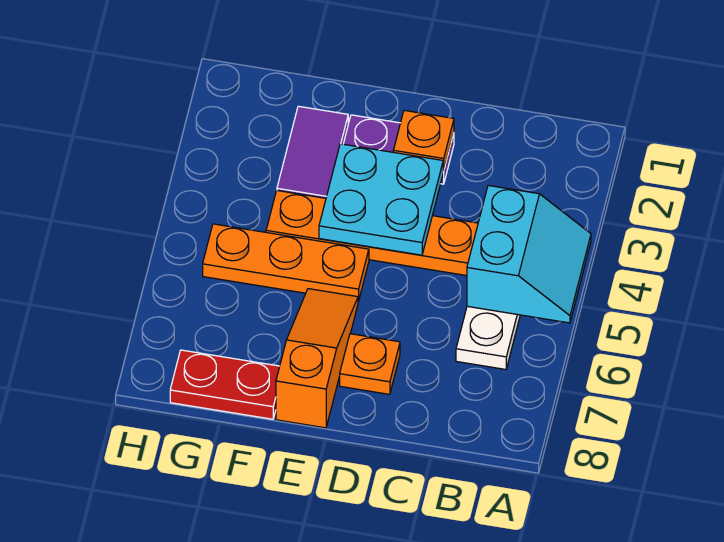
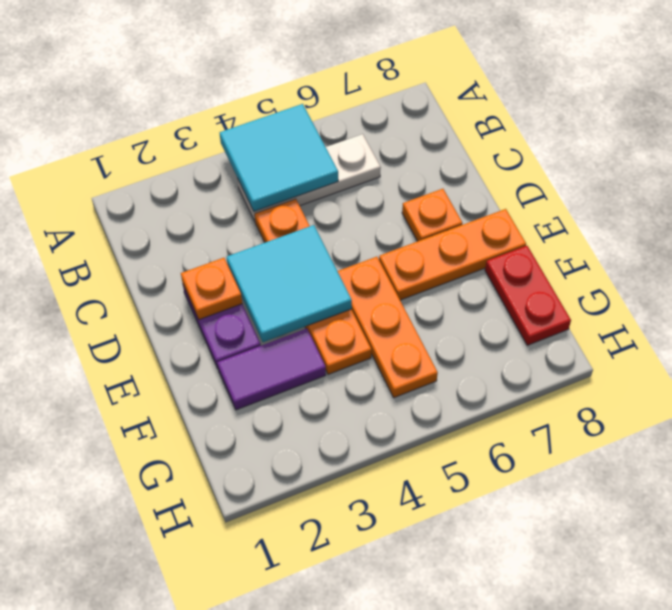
cyan 2x2 slope [467,185,591,323] -> cyan 2x2 tile [220,104,338,211]
cyan 2x2 plate [319,144,443,255] -> cyan 2x2 tile [227,225,352,342]
orange 1x3 slope [276,289,358,428] -> orange 1x3 plate [379,209,526,300]

